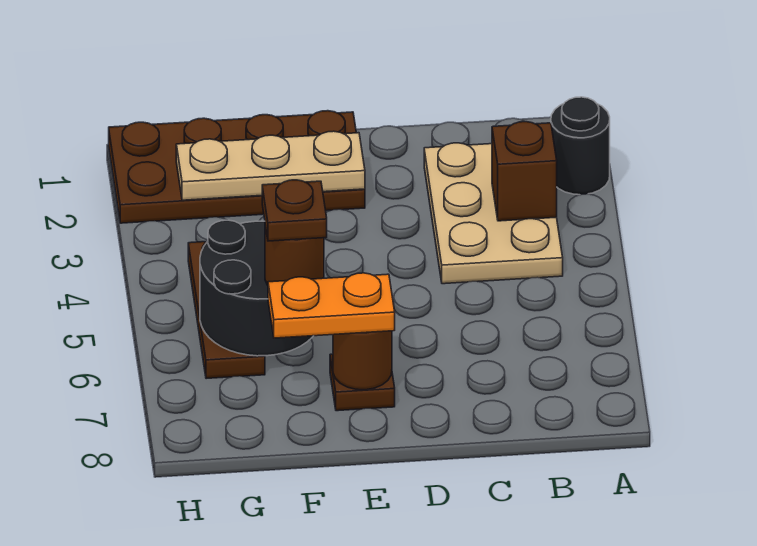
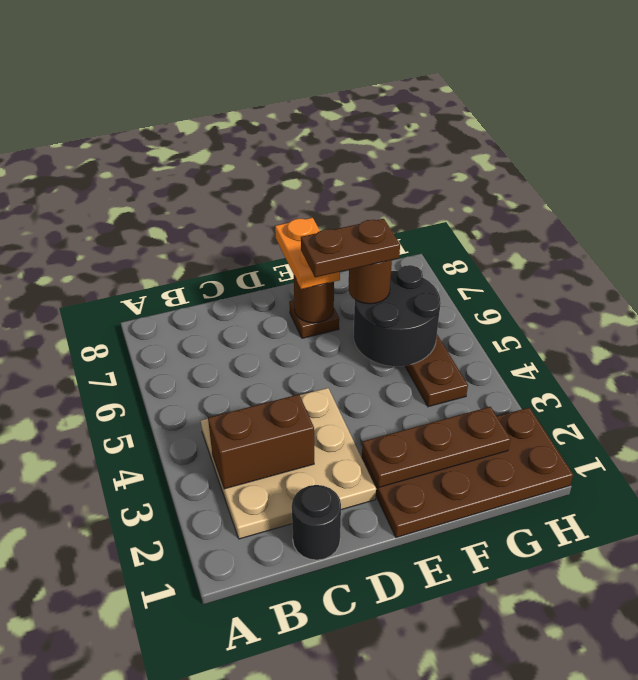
black 1x1 round brick [551,97,610,195] -> black 1x1 round brick moved to [292,485,341,560]
tan 2x3 plate [424,143,563,284] -> tan 3x3 plate [201,388,376,539]
brown 1x1 brick [492,122,557,221] -> brown 1x2 brick [208,394,314,489]
tan 1x3 plate [176,131,365,200] -> brown 1x3 plate [362,407,511,488]
orange 1x2 plate [268,273,395,338] -> orange 1x2 plate turned to [275,218,340,289]
brown 1x1 plate [262,180,327,241] -> brown 1x2 plate [301,219,400,277]

